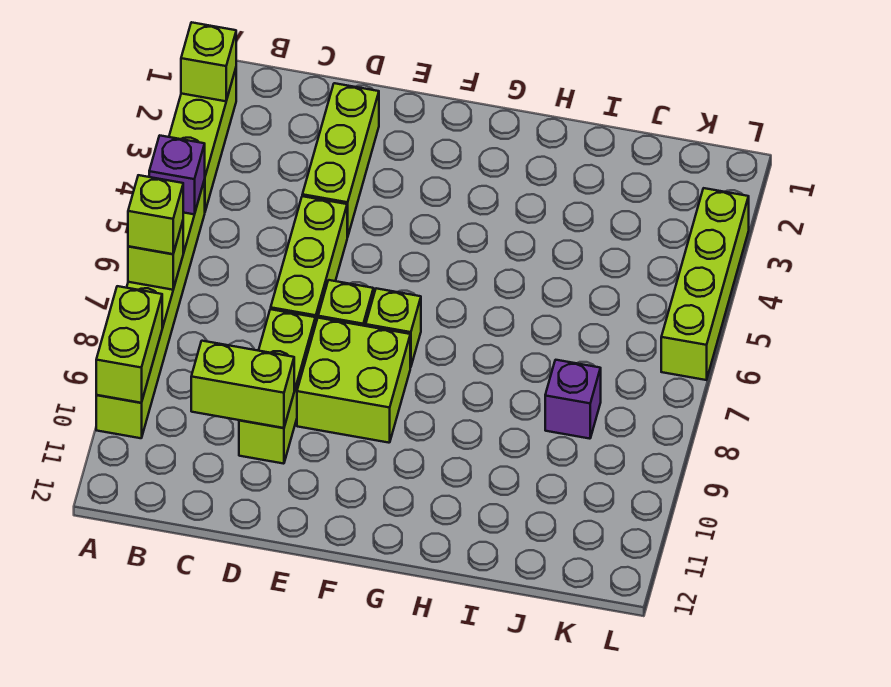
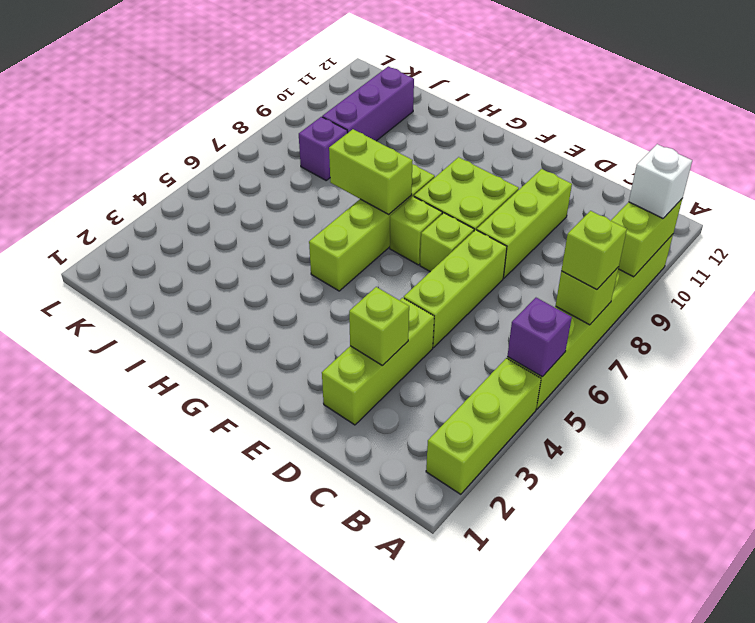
lime 1x1 brick [181,22,236,101] -> lime 1x1 brick moved to [349,287,409,366]
none -> white 1x1 brick [629,144,692,218]
lime 1x2 brick [191,341,294,428] -> lime 1x2 brick moved to [329,129,413,214]
none -> purple 1x3 brick [322,66,414,141]
lime 1x4 brick [661,188,749,380] -> lime 1x4 brick moved to [309,164,435,291]

